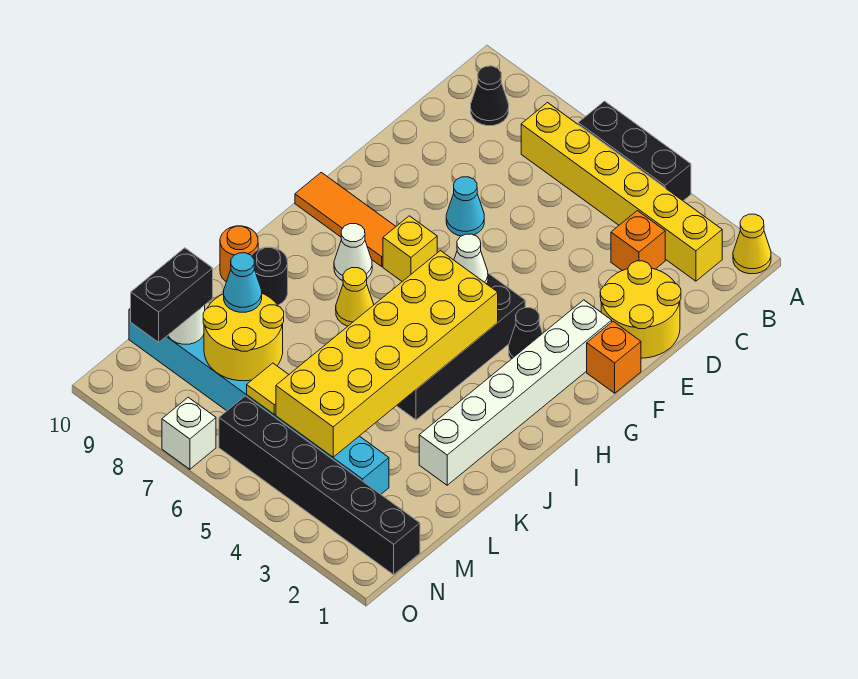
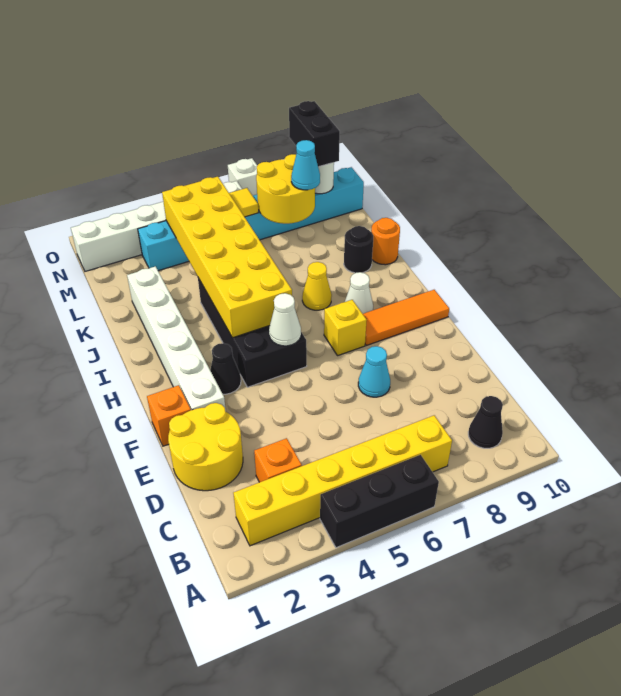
yellow 1x1 cone [733,214,771,274] -> none
black 1x6 brick [219,396,420,575] -> white 1x6 brick [71,181,242,271]

